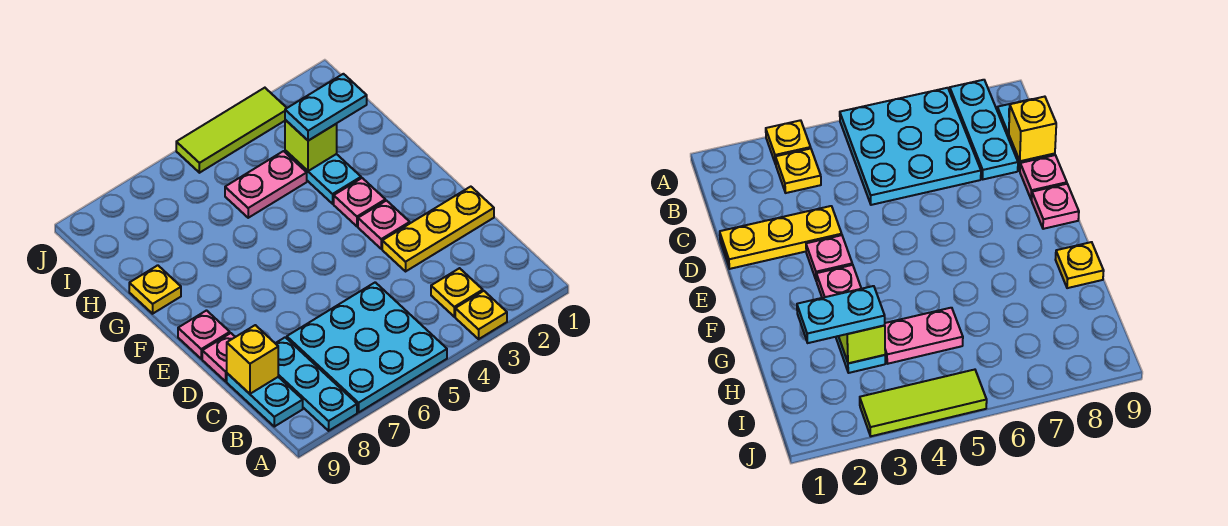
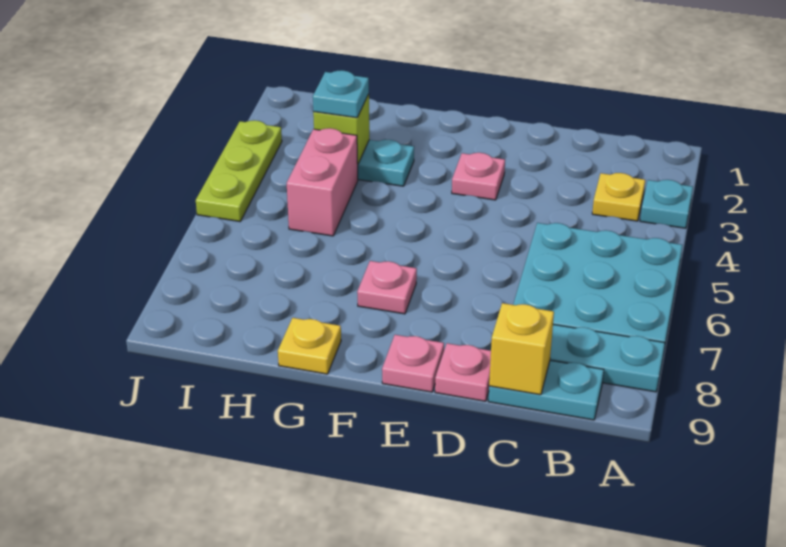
yellow 1x1 plate [455,291,507,339] -> cyan 1x1 plate [640,180,693,228]
yellow 1x3 plate [382,187,494,271] -> none
pink 1x1 plate [334,178,385,226] -> pink 1x1 plate moved to [357,261,417,314]
cyan 1x2 plate [285,74,367,141] -> cyan 1x1 plate [313,70,369,118]
pink 1x2 plate [225,151,307,218] -> pink 1x2 brick [287,128,358,236]
lime 1x3 tile [176,88,286,173] -> lime 1x3 plate [196,120,282,222]

